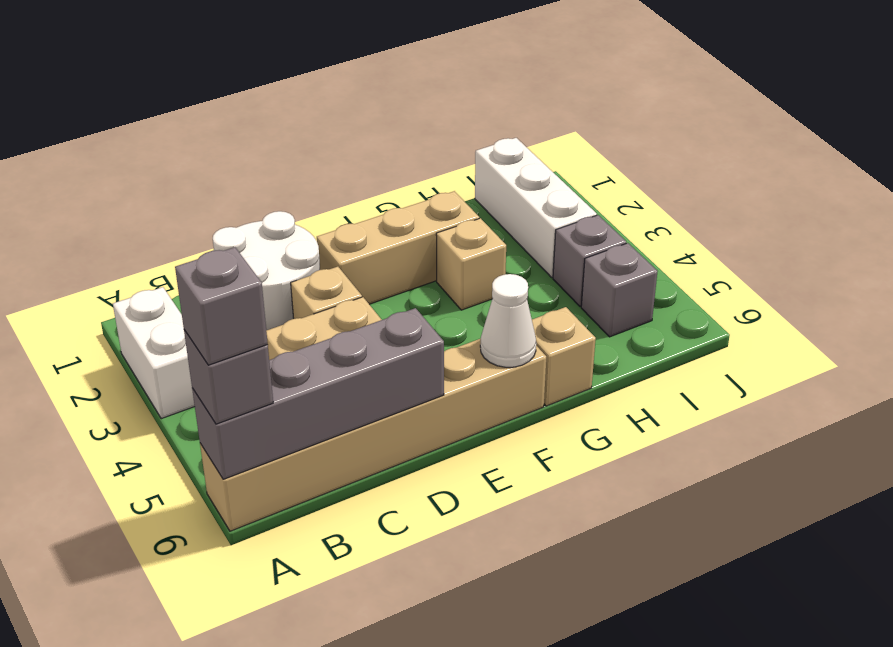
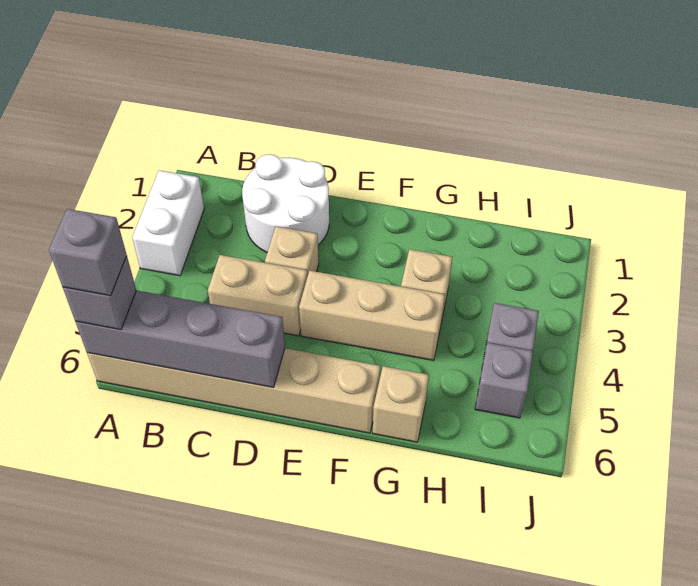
tan 1x3 brick [317,191,479,304] -> tan 1x3 brick moved to [299,271,445,360]
white 1x1 cone [480,274,536,367] -> none
white 1x3 brick [475,138,597,277] -> none

